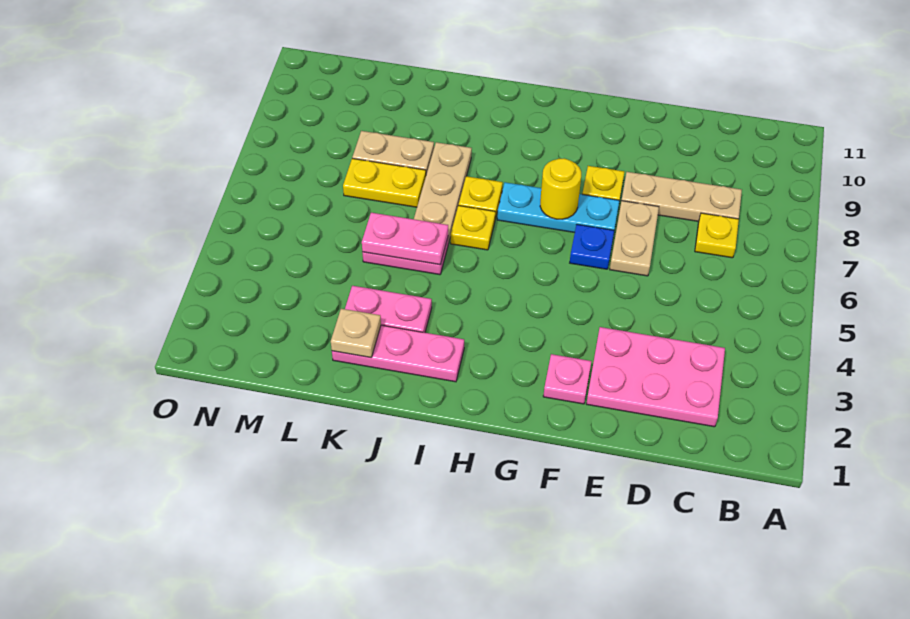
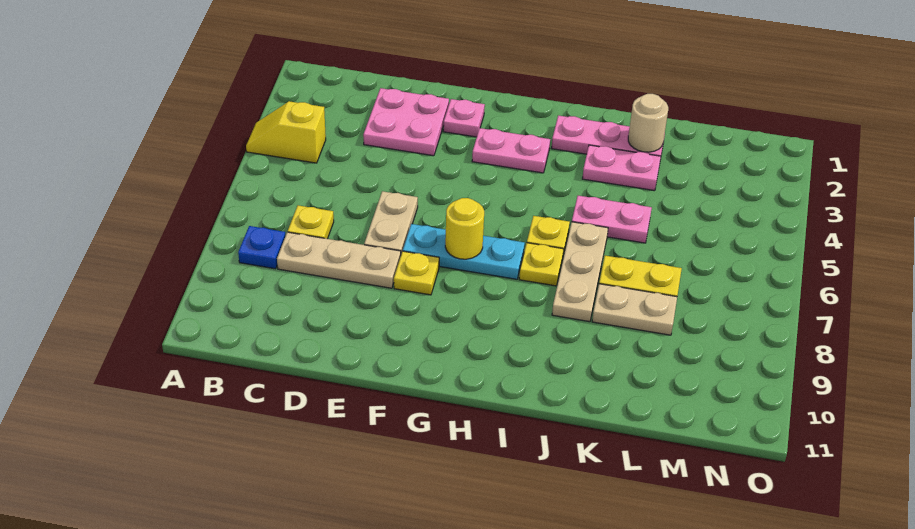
none -> yellow 1x2 slope [246,101,326,163]
pink 2x3 plate [586,327,725,427] -> pink 2x2 plate [363,88,449,156]
blue 1x1 plate [570,224,614,269] -> blue 1x1 plate moved to [238,226,286,269]
pink 1x2 plate [362,213,448,265] -> pink 1x2 plate moved to [472,128,550,173]
tan 1x1 plate [331,309,381,358] -> tan 1x1 round brick [628,94,668,152]

